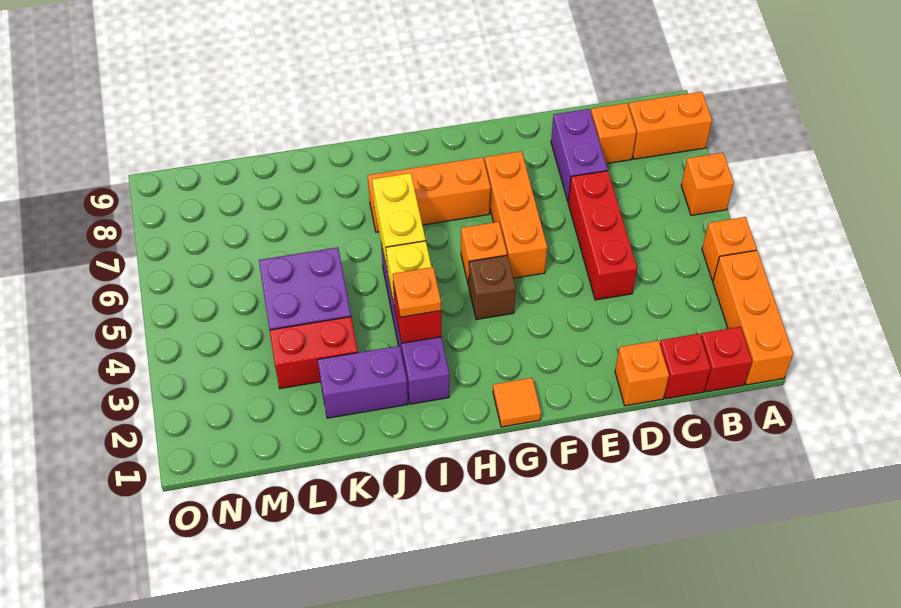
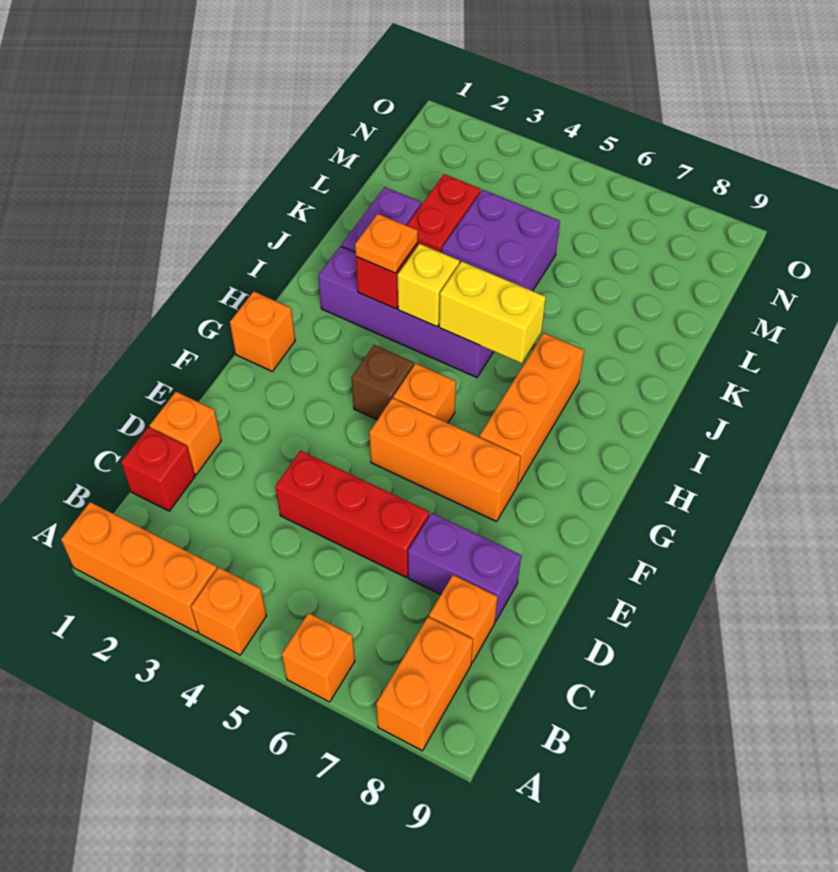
red 1x1 brick [701,327,752,392] -> none
orange 1x1 tile [493,378,541,427] -> orange 1x1 brick [230,291,295,371]

